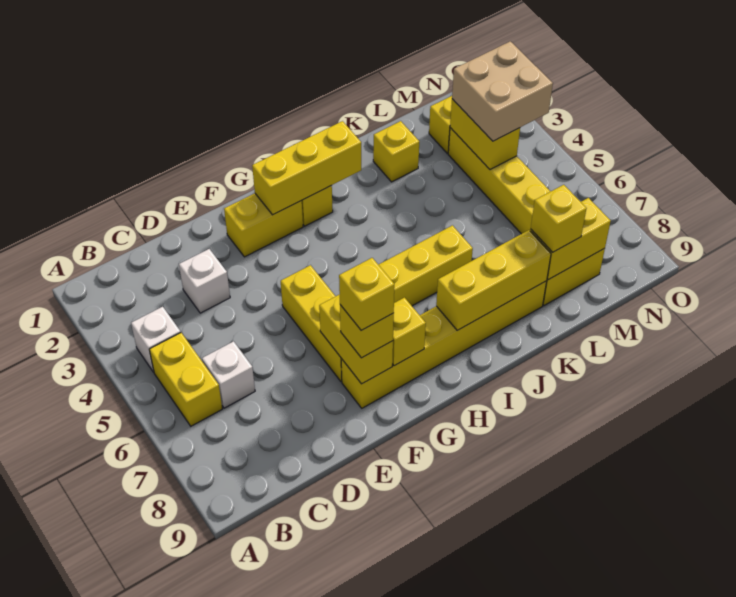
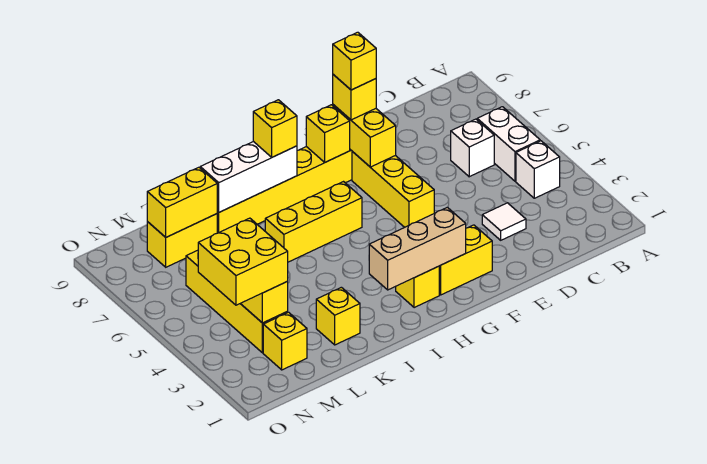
yellow 1x2 brick [149,333,222,426] -> white 1x2 brick [477,107,540,181]
white 1x1 brick [179,249,230,313] -> white 1x1 tile [482,203,526,240]
yellow 1x3 brick [252,121,361,215] -> tan 1x3 brick [369,207,466,290]
yellow 1x3 brick [436,230,551,330] -> white 1x3 brick [200,141,297,212]
yellow 1x1 brick [531,185,587,252] -> yellow 1x1 brick moved to [253,100,297,157]
tan 2x2 brick [452,41,553,141] -> yellow 2x2 brick [198,218,288,305]

